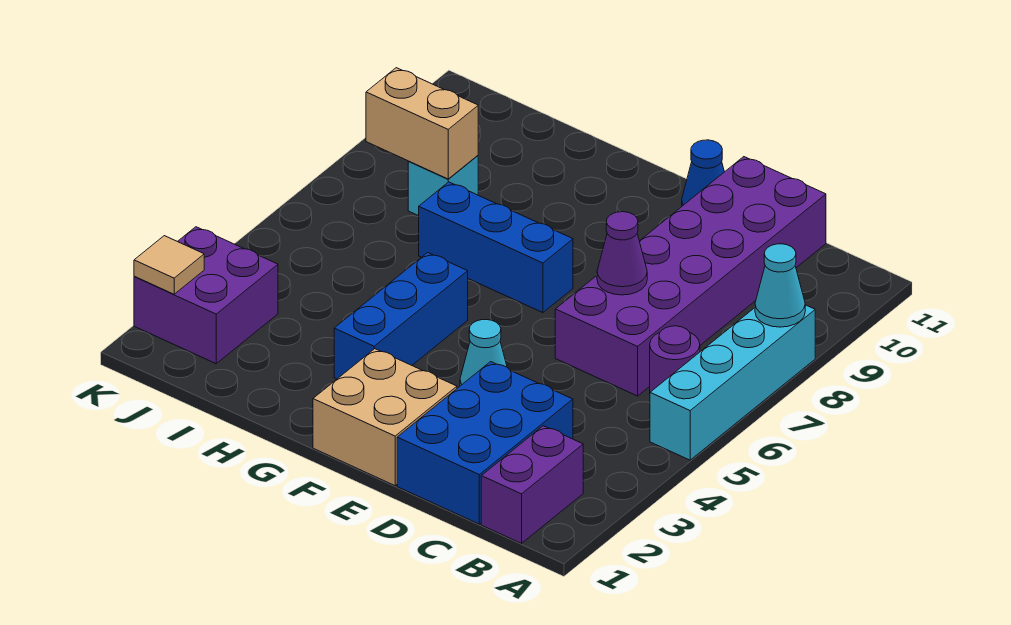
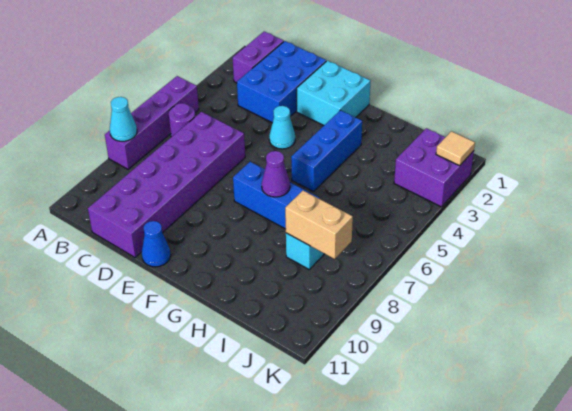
cyan 1x4 brick [650,305,815,460] -> purple 1x4 brick [105,76,199,169]
purple 1x1 cone [597,212,647,295] -> purple 1x1 cone moved to [262,151,290,197]
tan 2x2 brick [313,349,457,486] -> cyan 2x2 brick [297,61,370,125]

